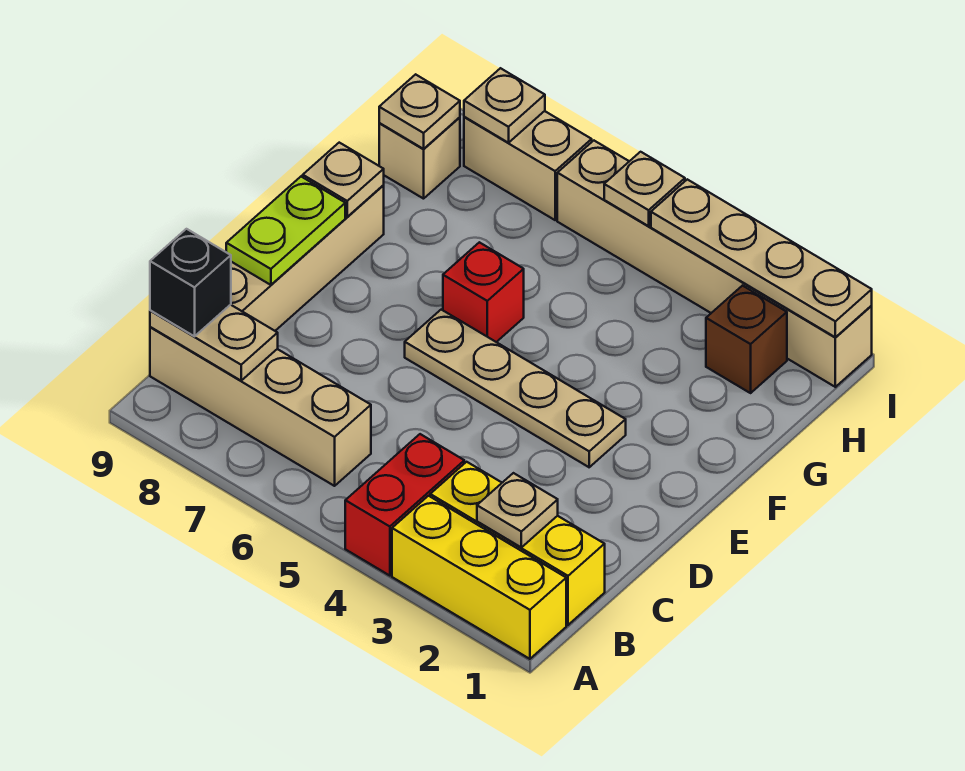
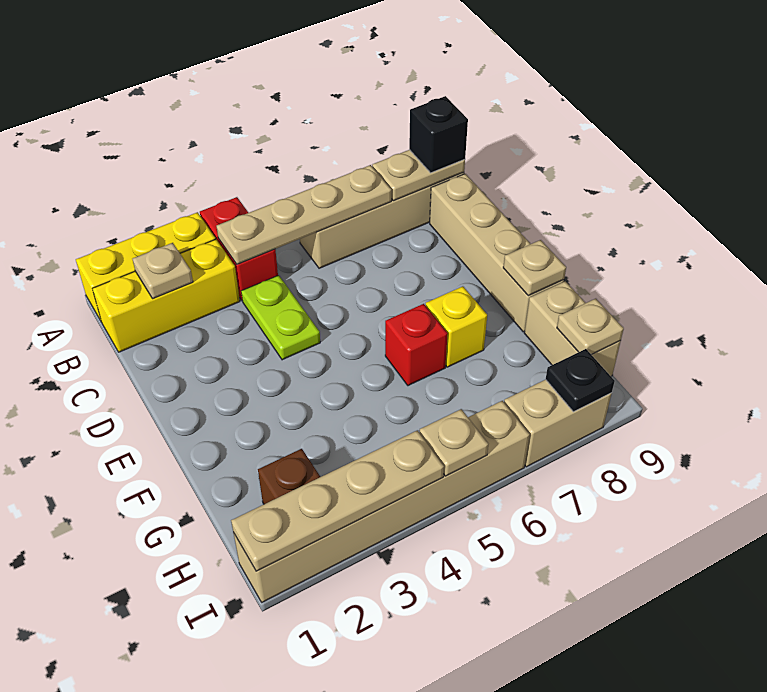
lime 1x2 plate [226,177,345,285] -> lime 1x2 plate moved to [241,275,320,360]
tan 1x4 plate [405,310,626,467] -> tan 1x4 plate moved to [216,165,392,264]
none -> yellow 1x1 brick [426,286,487,367]
tan 1x1 brick [379,117,460,199] -> tan 1x2 brick [524,281,621,376]
tan 1x1 plate [464,68,545,143] -> black 1x1 plate [546,349,615,412]

